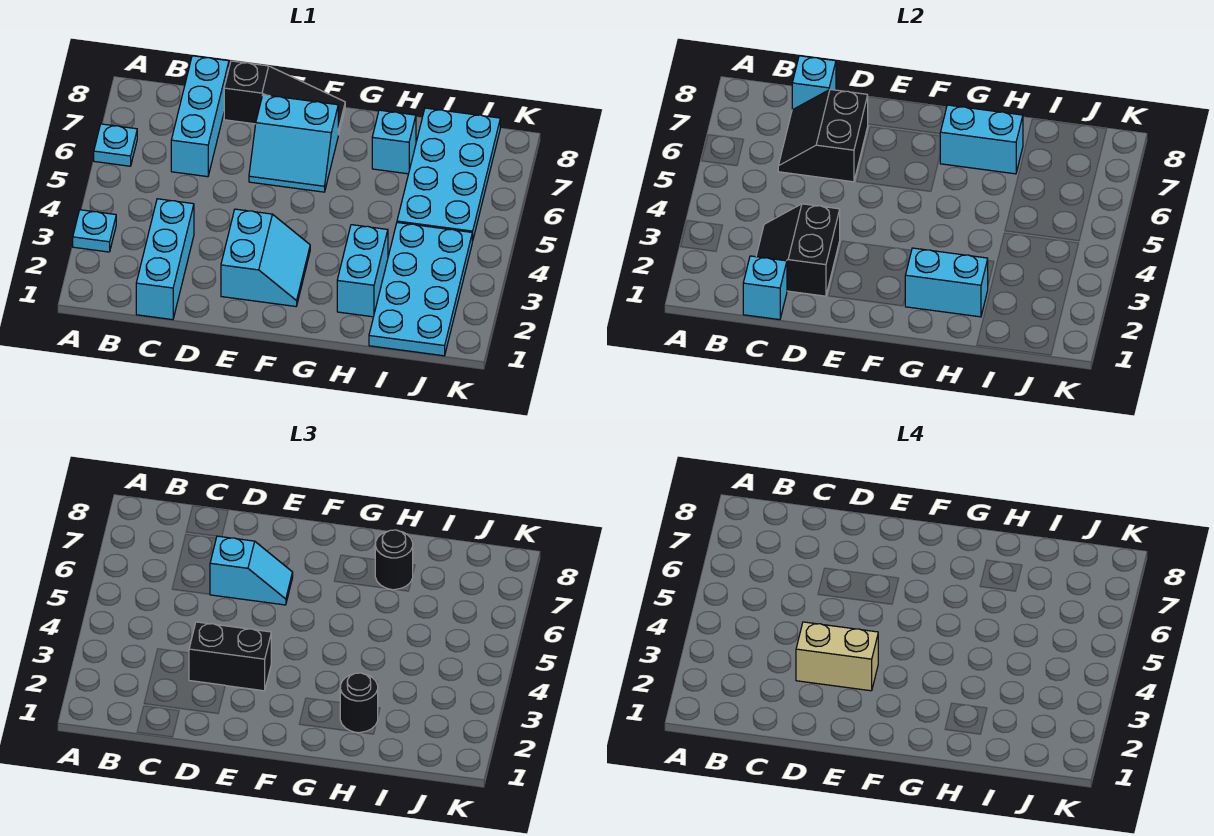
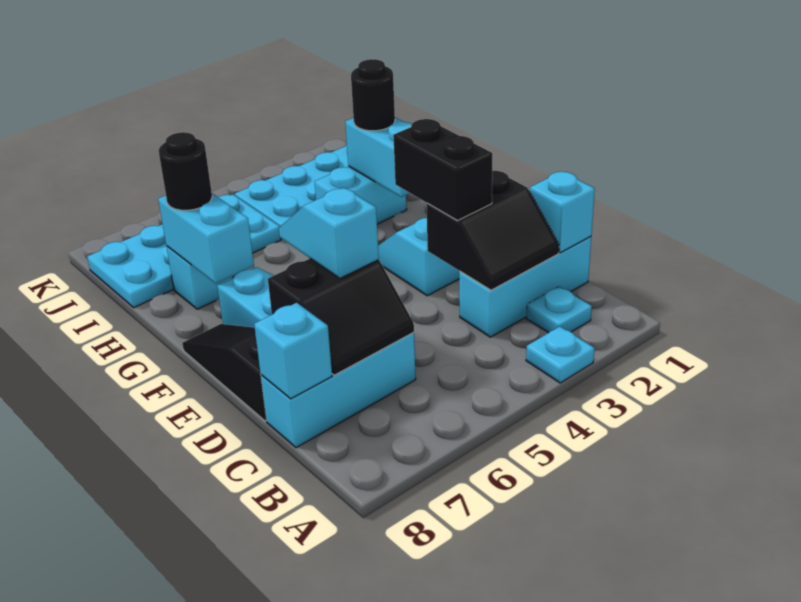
cyan 1x1 plate [94,124,137,166] -> cyan 1x1 plate moved to [526,286,592,333]
tan 1x2 brick [796,622,878,691] -> none

